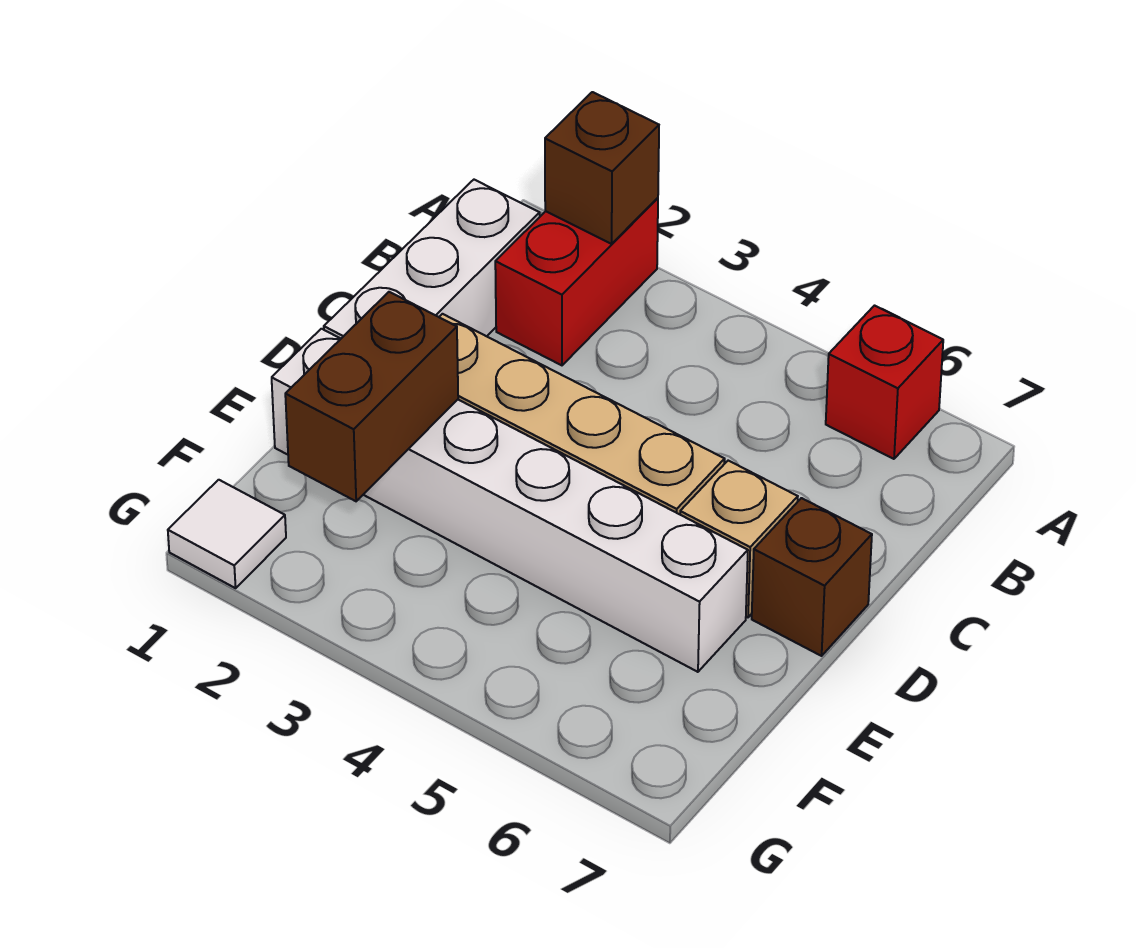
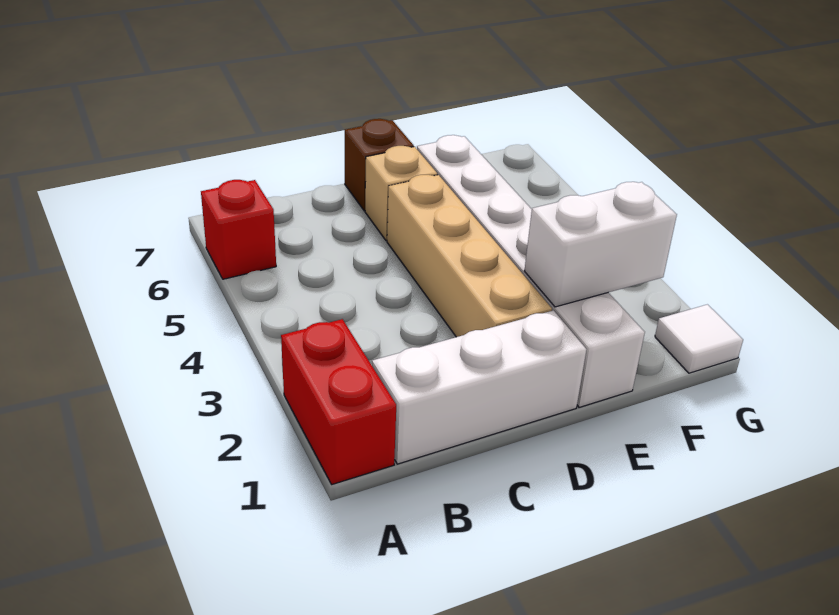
red 1x2 brick [495,198,658,365] -> red 1x2 brick turned to [281,319,396,484]
brown 1x1 brick [545,92,659,244] -> none
brown 1x2 brick [285,292,458,501] -> white 1x2 brick [524,182,677,307]

